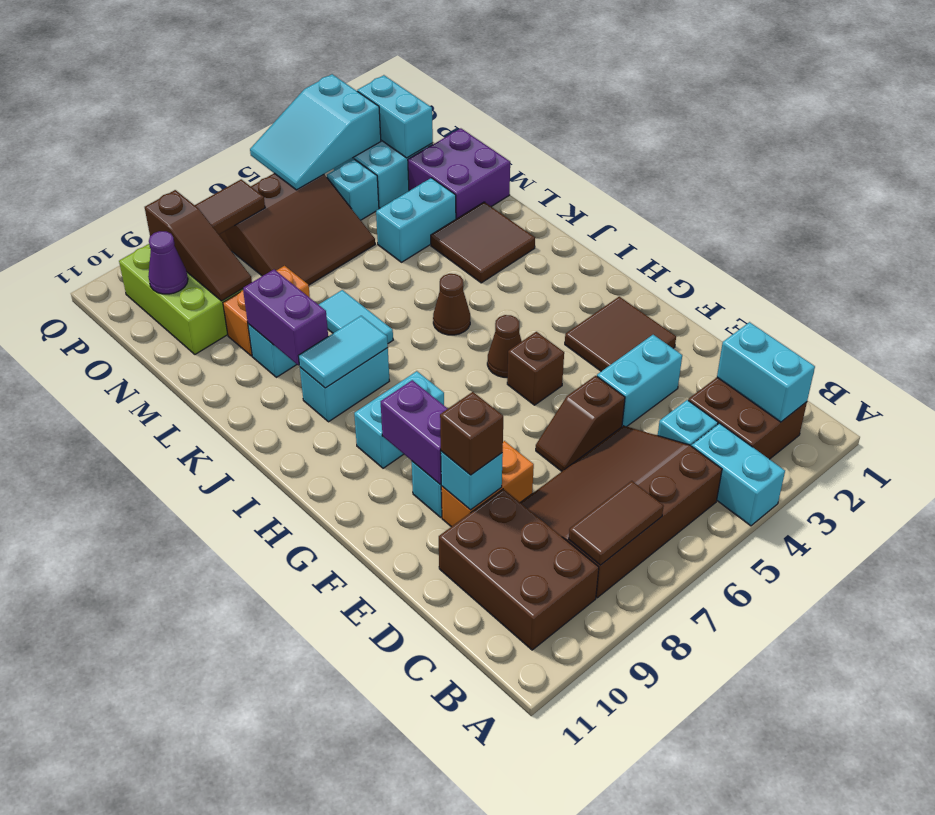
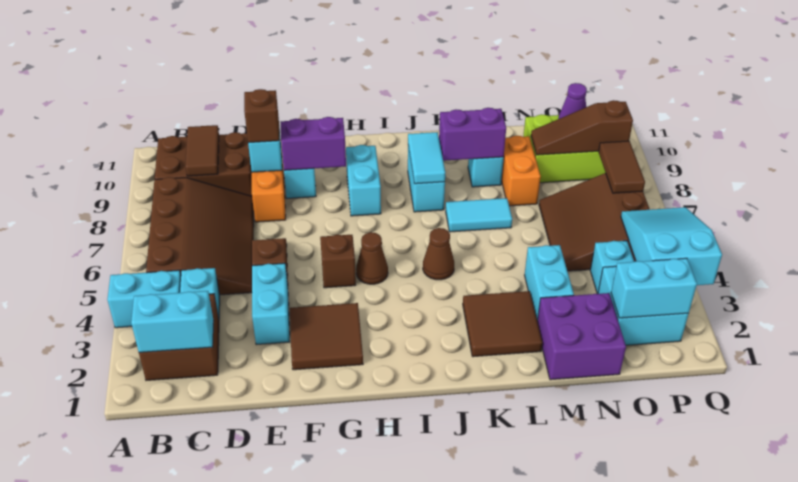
brown 1x2 tile [569,481,664,565] -> brown 1x2 tile moved to [185,125,219,176]

